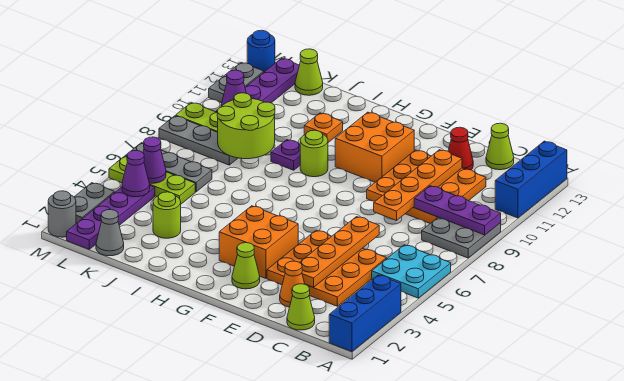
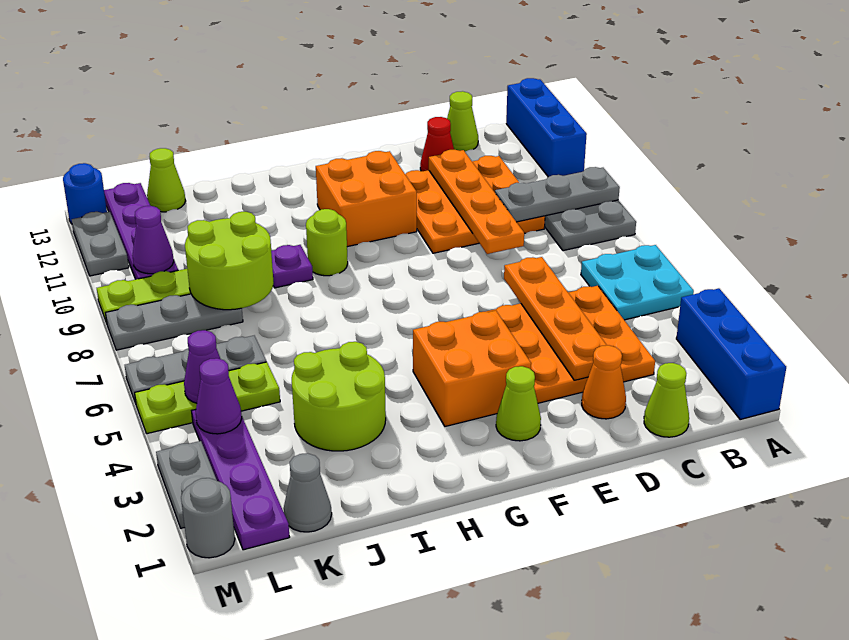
purple 1x3 plate [414,186,501,235] -> grey 1x3 plate [495,167,620,222]
orange 1x1 plate [304,113,343,142] -> none
lime 1x1 round brick [153,192,181,238] -> lime 2x2 round brick [292,342,386,451]

